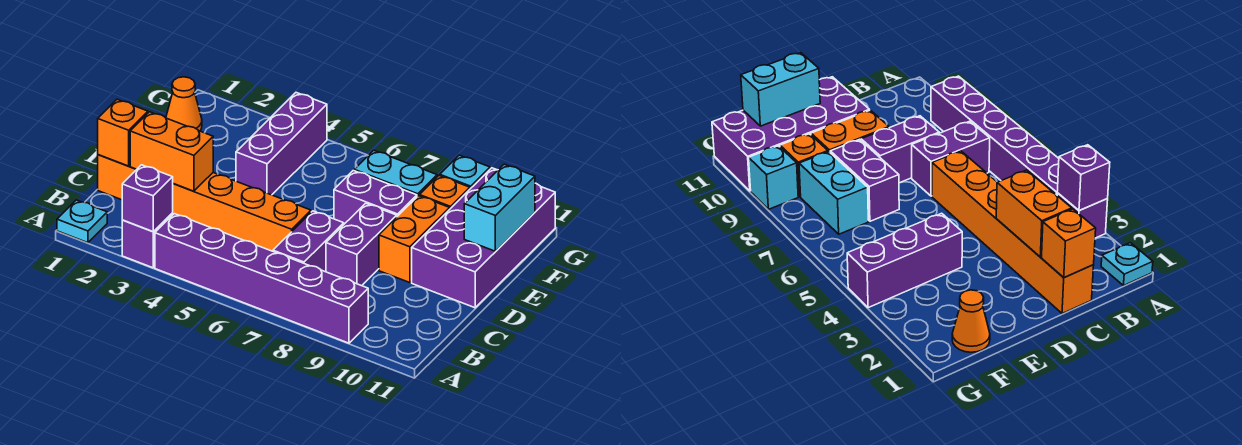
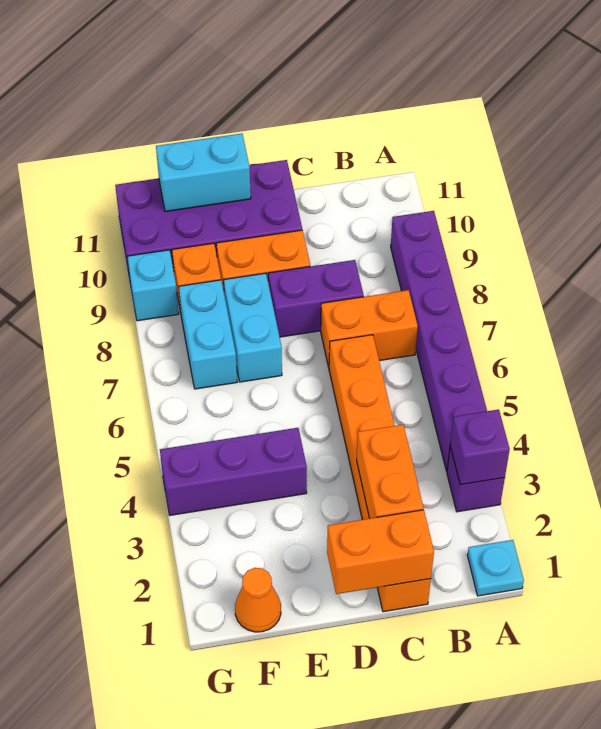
purple 1x2 brick [273,211,344,272] -> orange 1x2 brick [321,290,418,367]
orange 1x1 brick [98,99,148,166] -> orange 1x2 brick [327,510,434,594]
purple 1x2 brick [334,171,417,224] -> cyan 1x2 brick [224,273,282,382]

